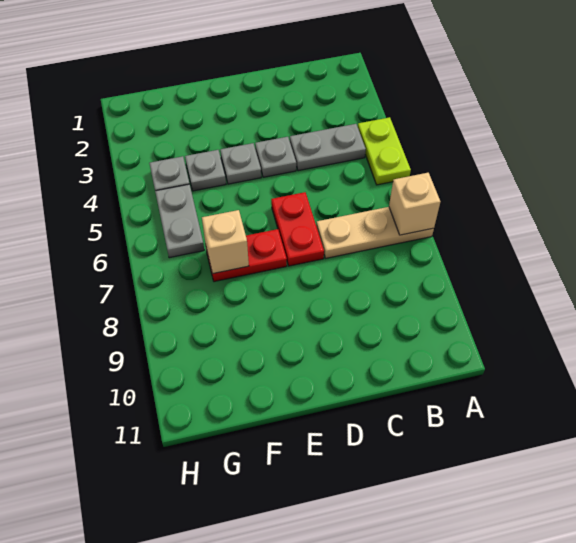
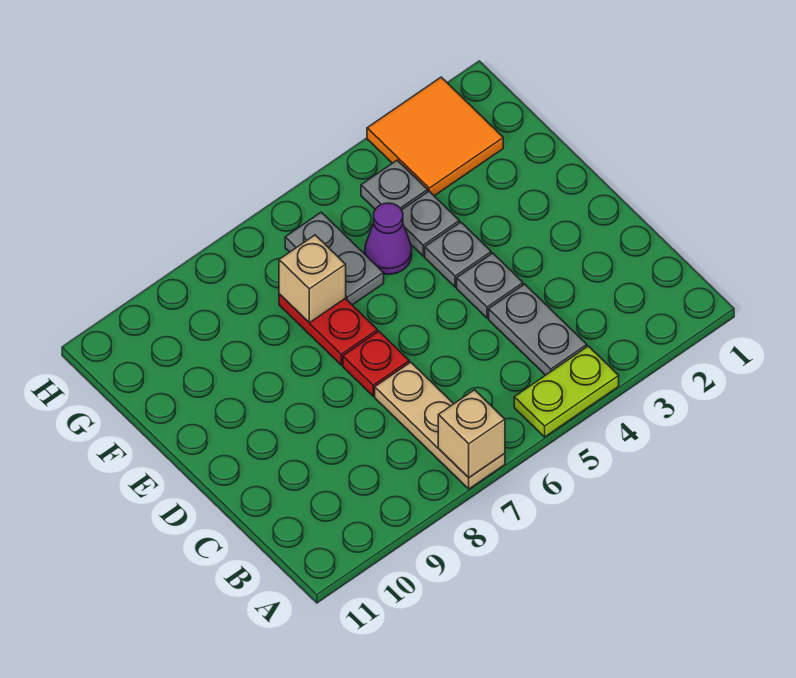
red 1x2 plate [271,192,324,266] -> red 1x1 plate [343,331,409,396]
none -> purple 1x1 cone [365,203,412,274]
none -> orange 2x2 tile [367,77,503,196]
grey 1x2 plate [155,184,204,258] -> grey 1x2 plate turned to [285,212,384,305]

